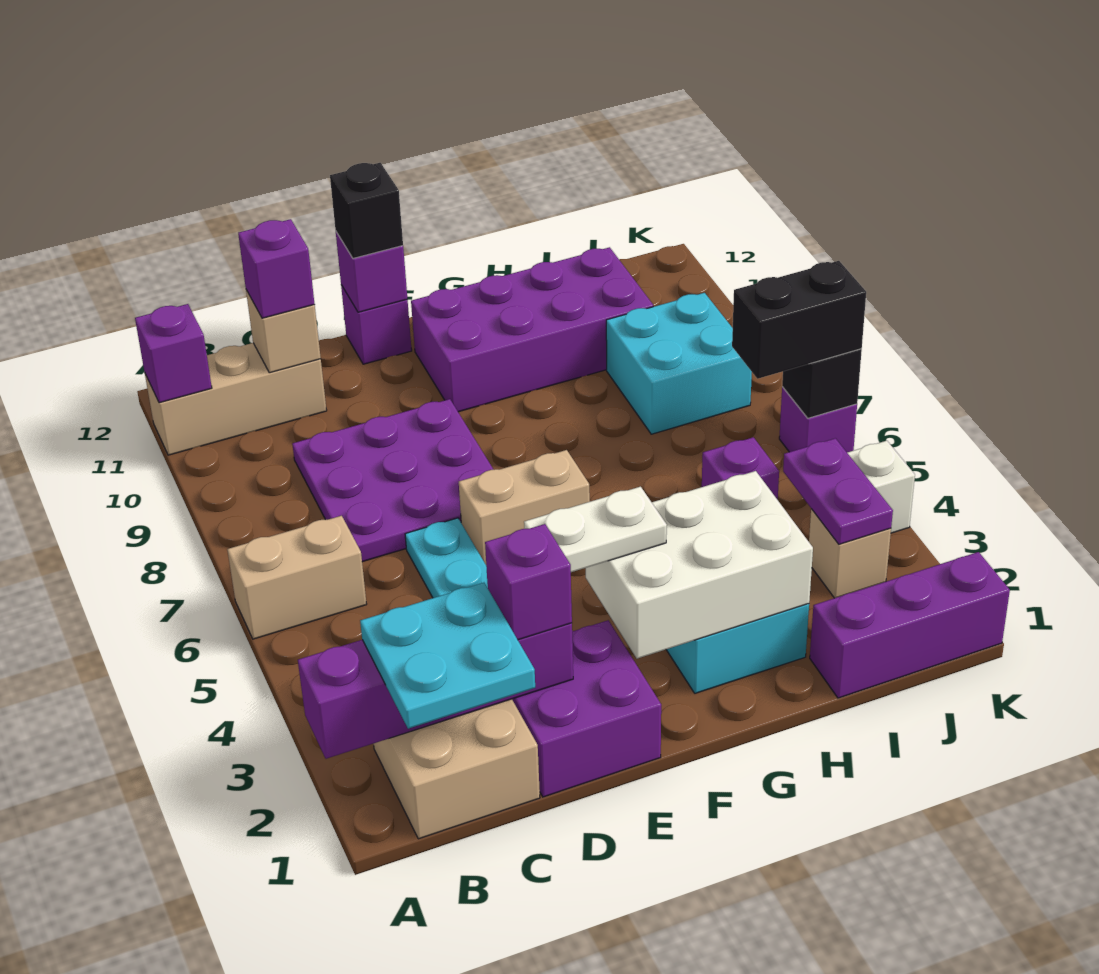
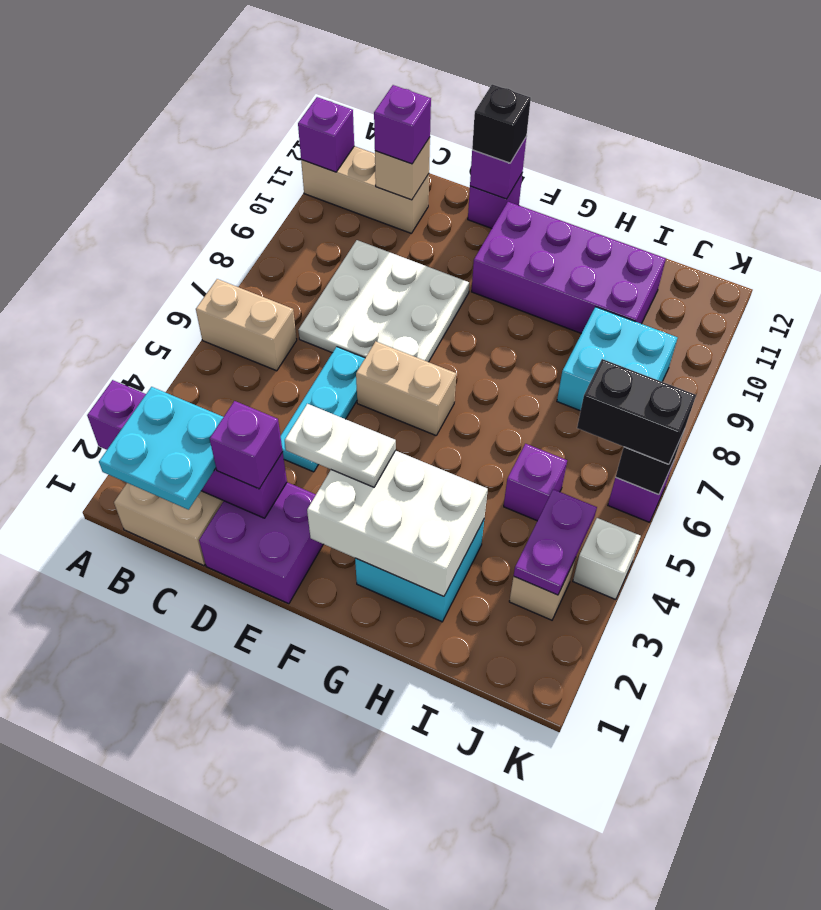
purple 3x3 plate [292,399,494,562] -> white 3x3 plate [299,240,469,362]
purple 1x3 brick [810,552,1010,698] -> none

